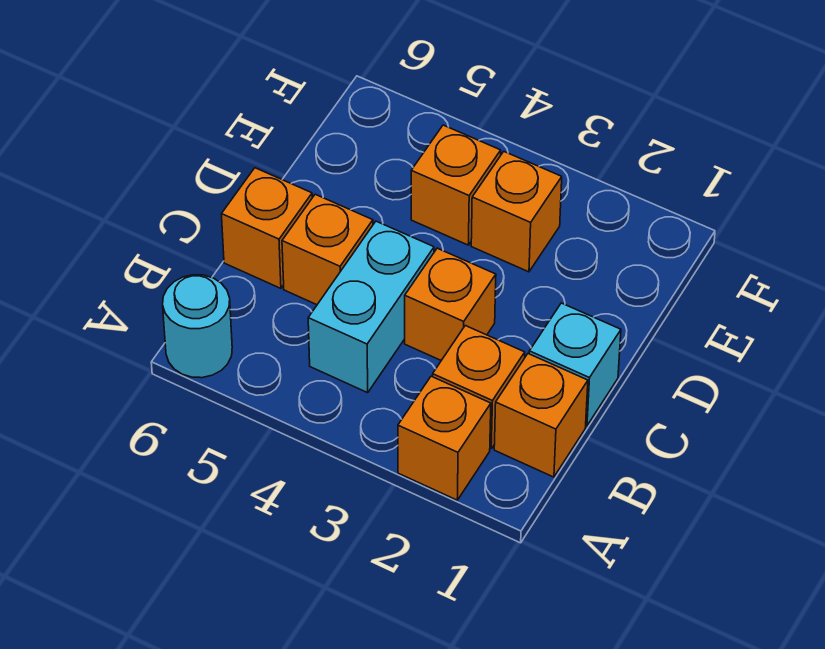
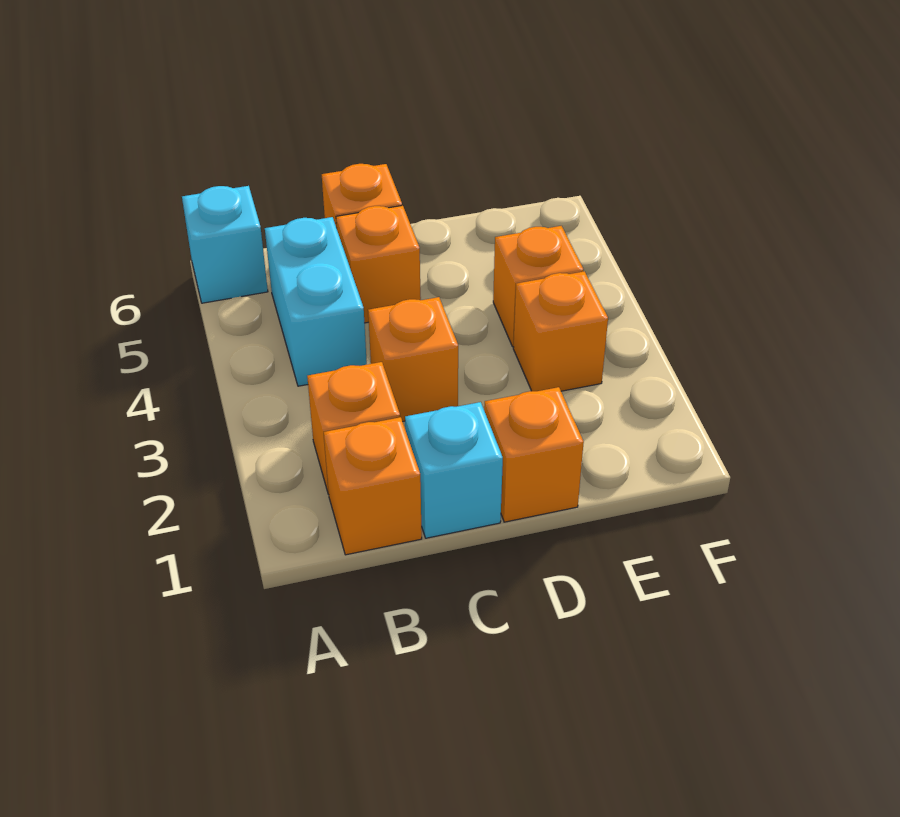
orange 1x1 brick [398,376,491,500] -> orange 1x1 brick moved to [484,387,584,522]
cyan 1x1 round brick [163,275,232,378] -> cyan 1x1 brick [182,186,268,303]
cyan 1x2 brick [308,221,434,393] -> cyan 1x2 brick turned to [265,217,367,386]

